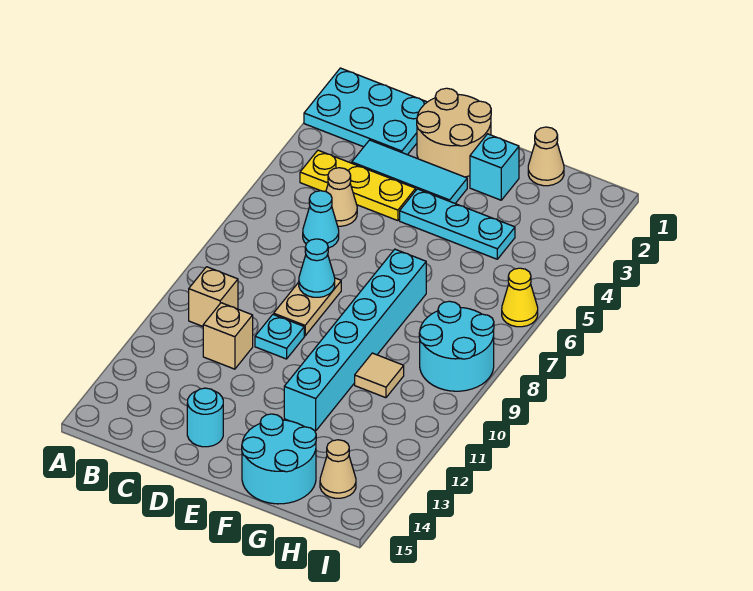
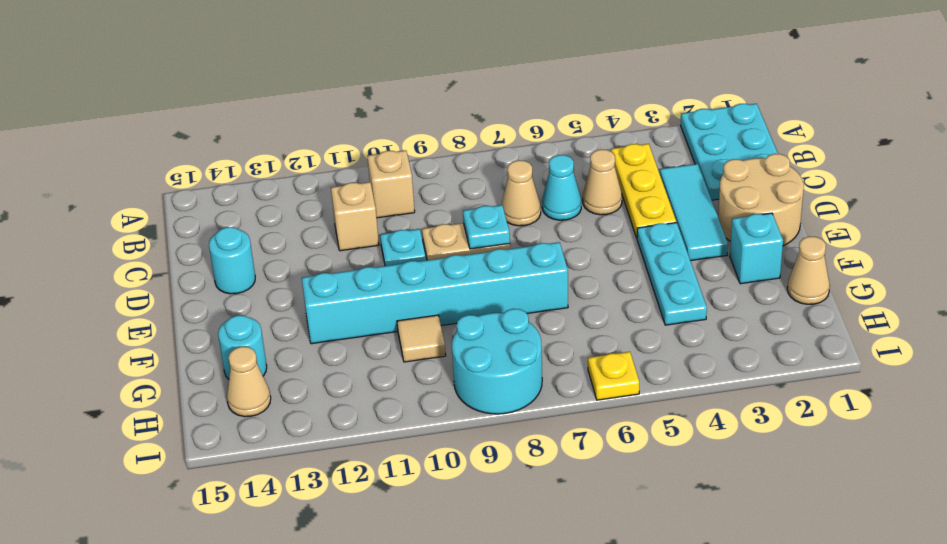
none -> tan 1x1 cone [502,160,541,226]
cyan 1x1 cone [299,239,335,297] -> cyan 1x1 plate [463,205,510,249]
cyan 2x2 round brick [242,414,316,504] -> cyan 1x1 round brick [218,315,267,379]
yellow 1x1 cone [502,268,538,327] -> yellow 1x1 plate [588,352,639,400]

